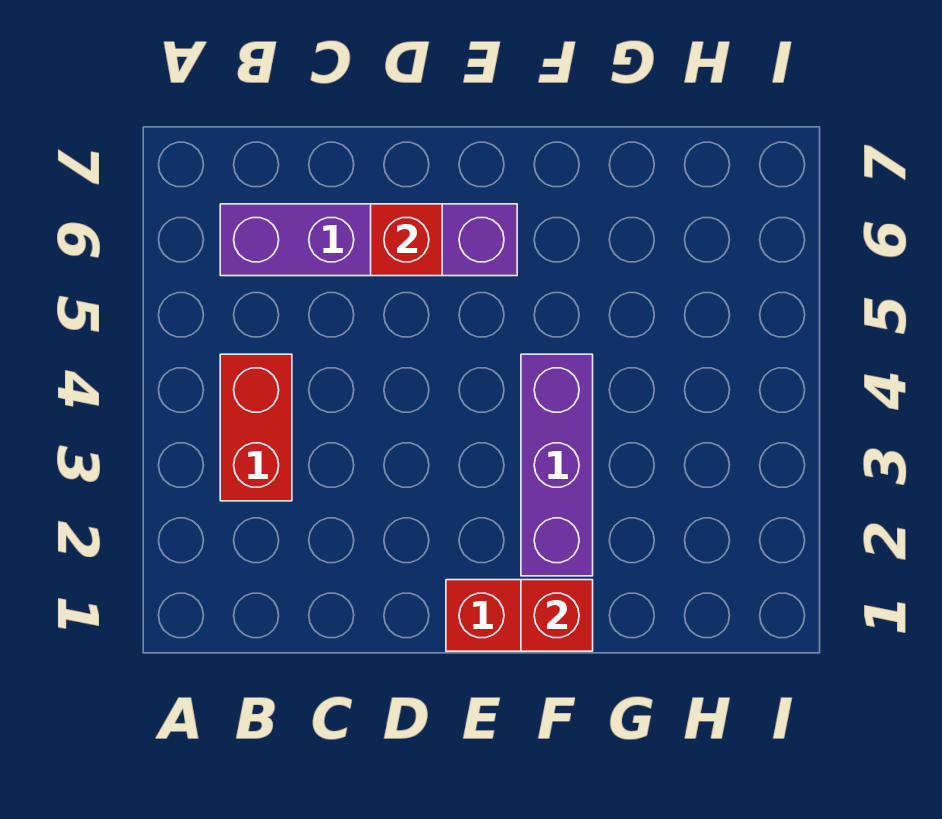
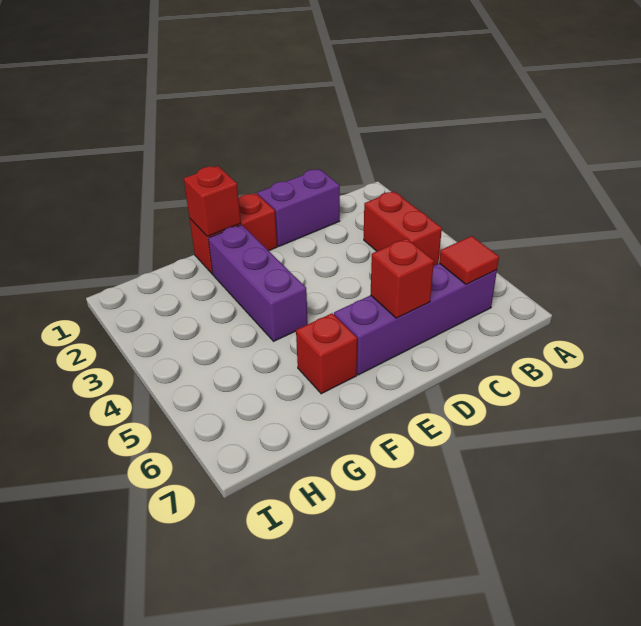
none -> red 1x1 tile [439,236,499,284]
none -> purple 1x2 brick [258,169,340,246]
none -> red 1x1 brick [296,313,357,394]

